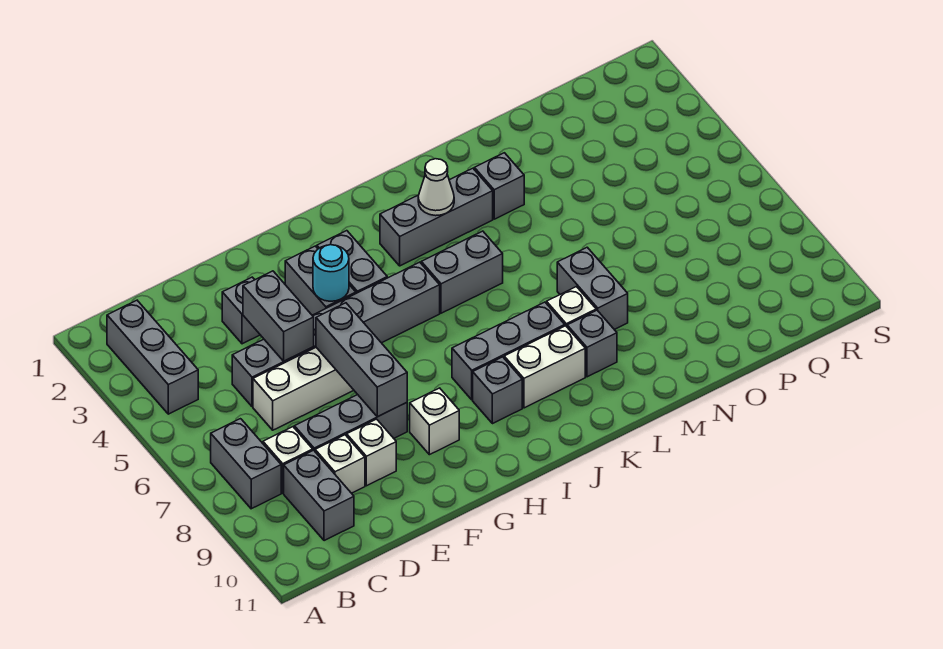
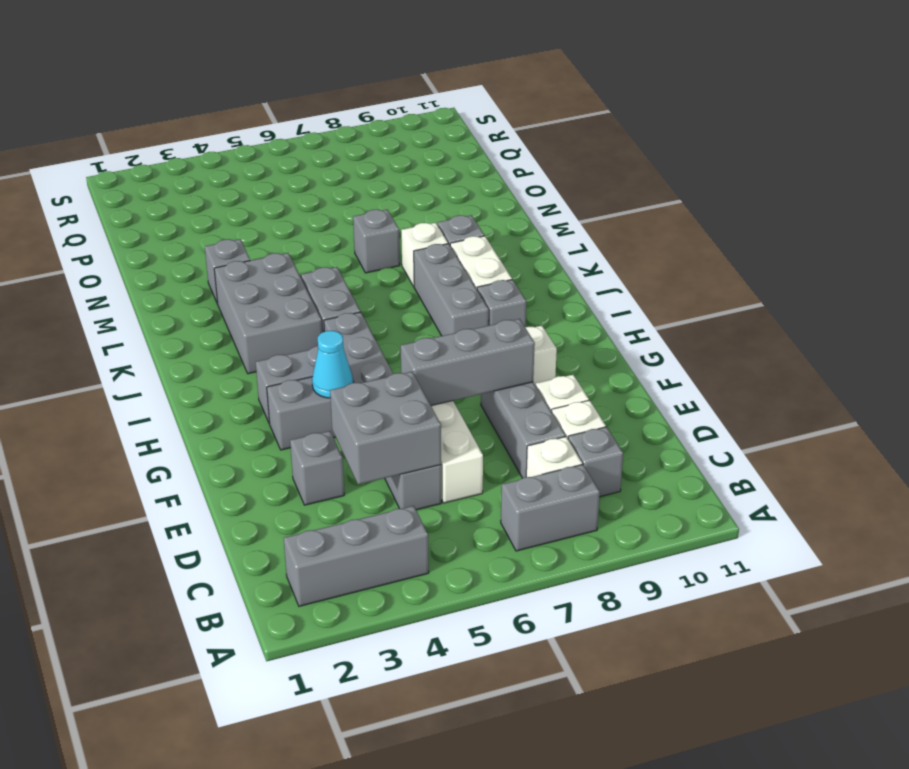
grey 1x2 brick [284,450,354,541] -> grey 1x1 brick [568,427,623,497]
grey 1x2 brick [243,271,314,361] -> grey 2x2 brick [330,372,441,484]
cyan 1x1 round brick [313,244,349,301] -> cyan 1x1 cone [312,331,353,398]
grey 1x3 brick [380,168,493,266] -> grey 2x3 brick [214,253,322,374]
white 1x1 cone [418,159,454,216] -> none
grey 1x2 brick [557,247,628,330] -> grey 1x1 brick [353,210,400,273]

